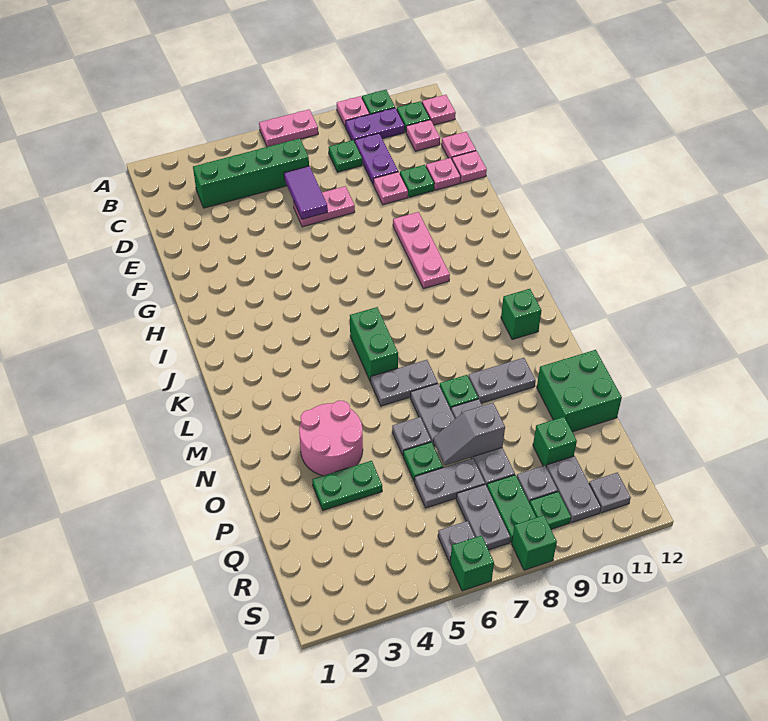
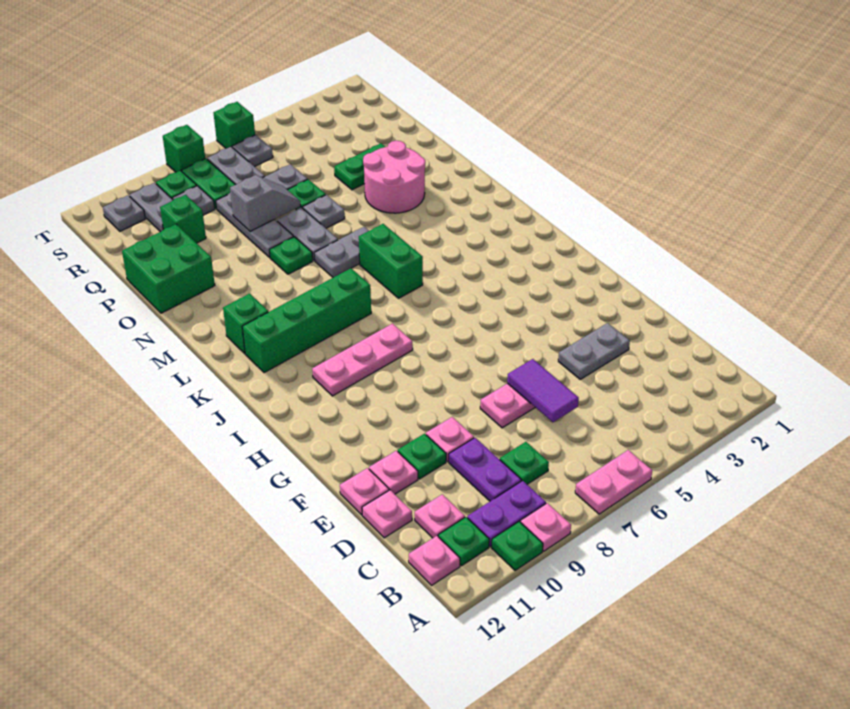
green 1x4 brick [193,139,309,208] -> green 1x4 brick moved to [242,268,371,373]
pink 1x3 plate [393,212,450,289] -> pink 1x3 plate turned to [312,324,413,396]
grey 1x2 plate [468,358,536,403] -> grey 1x2 plate moved to [558,323,630,379]

